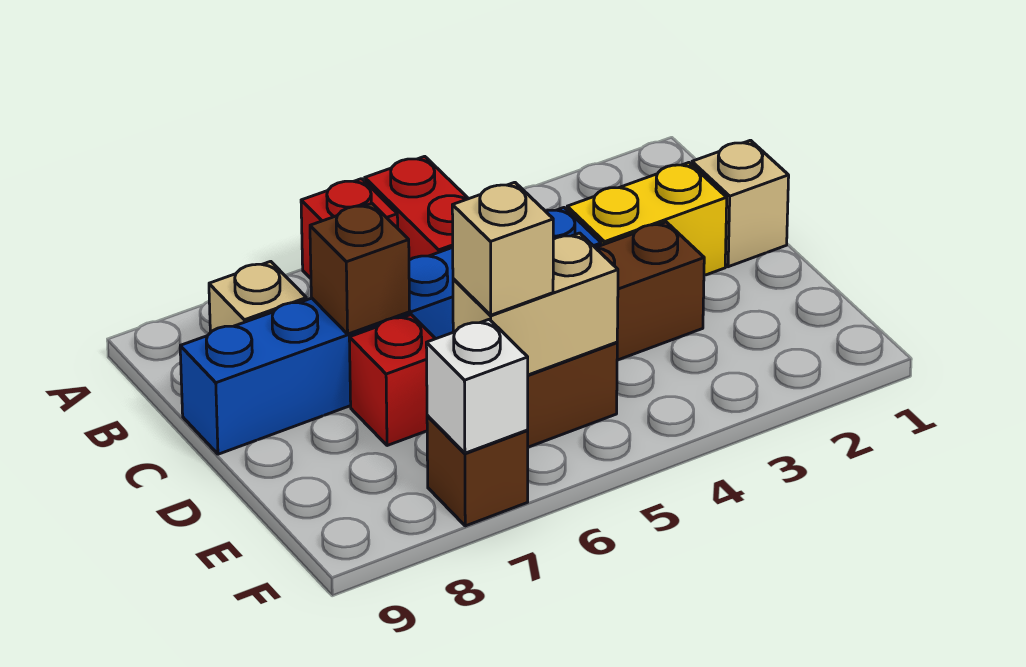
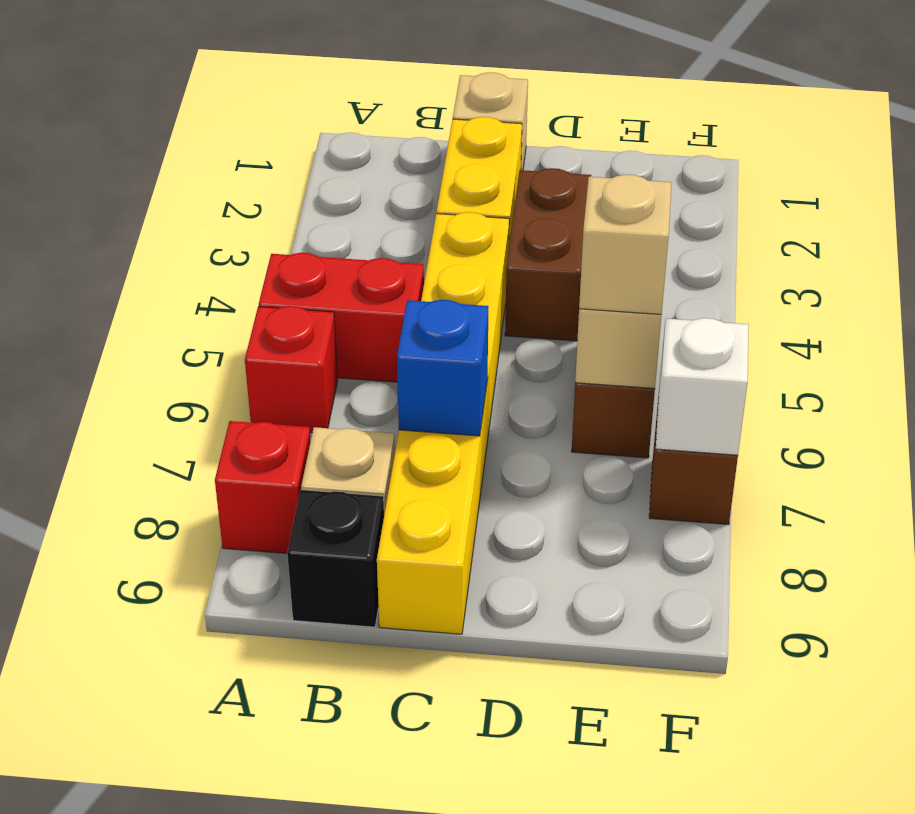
none -> black 1x1 brick [287,490,384,627]
blue 1x6 brick [180,208,601,454] -> yellow 1x6 brick [377,212,509,634]
brown 1x1 brick [310,203,410,334] -> blue 1x1 brick [397,300,488,436]
red 1x1 brick [349,315,435,446] -> red 1x1 brick moved to [215,421,311,553]

